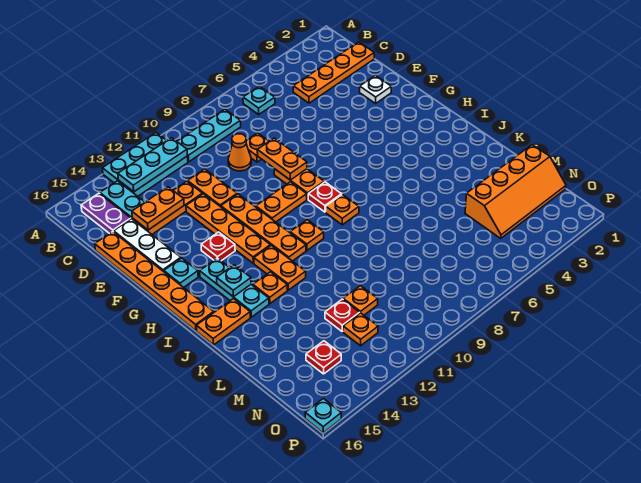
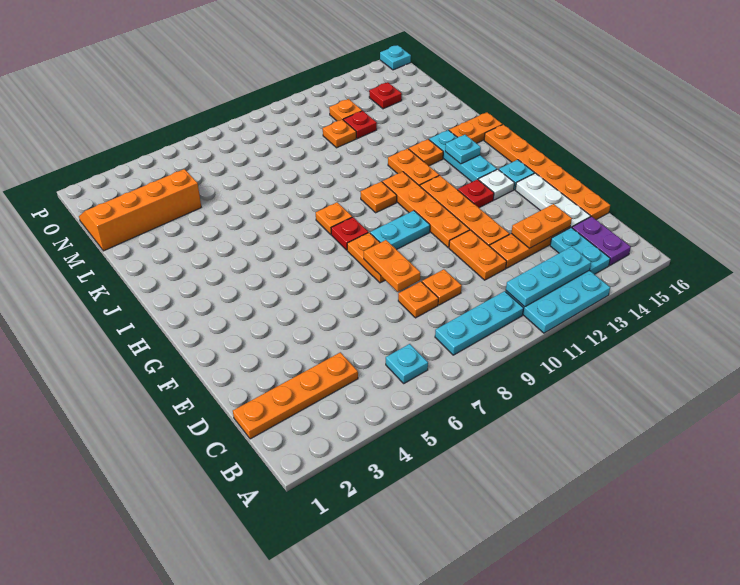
orange 1x1 cone [228,134,251,171] -> orange 1x1 plate [422,269,462,305]
white 1x1 plate [360,76,391,103] -> white 1x1 plate moved to [478,169,514,200]
orange 1x2 plate [256,182,307,222] -> cyan 1x2 plate [370,211,430,250]

